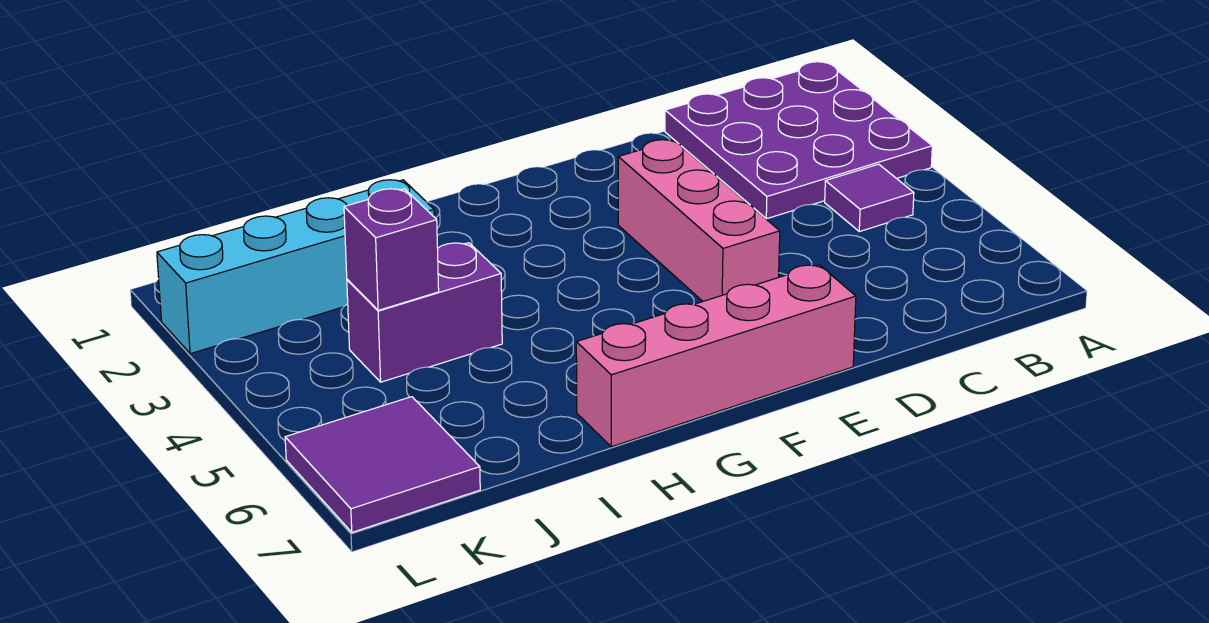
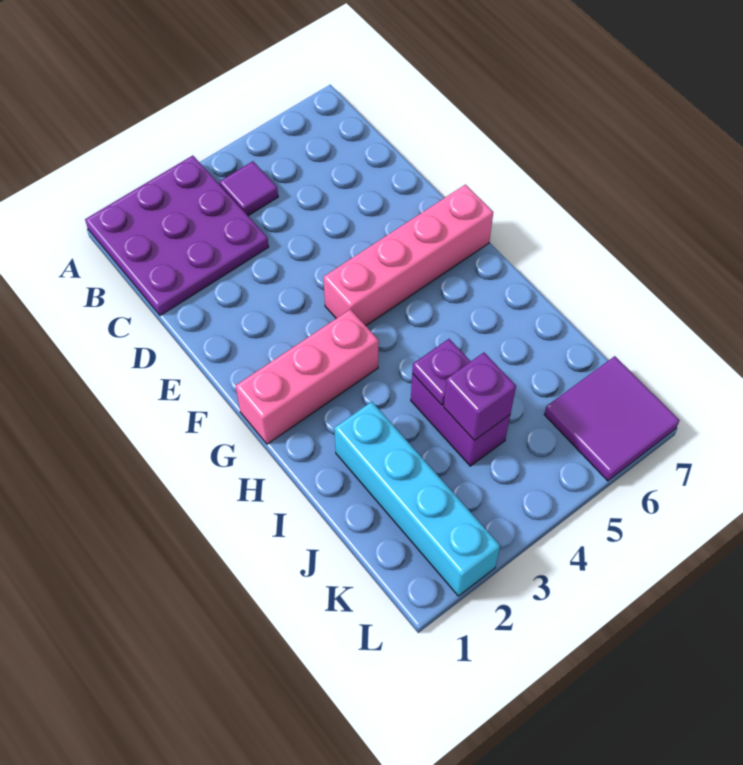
pink 1x3 brick [618,140,780,301] -> pink 1x3 brick moved to [236,309,379,444]
pink 1x4 brick [576,265,856,447] -> pink 1x4 brick turned to [323,185,493,326]
none -> purple 1x1 plate [412,339,471,405]

